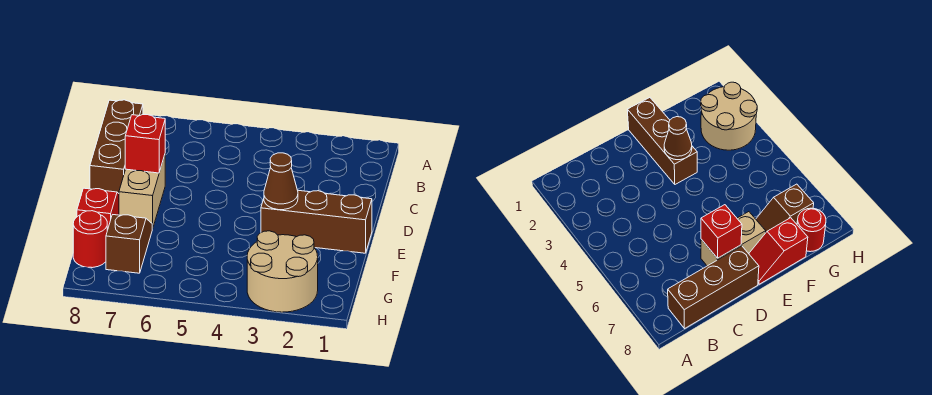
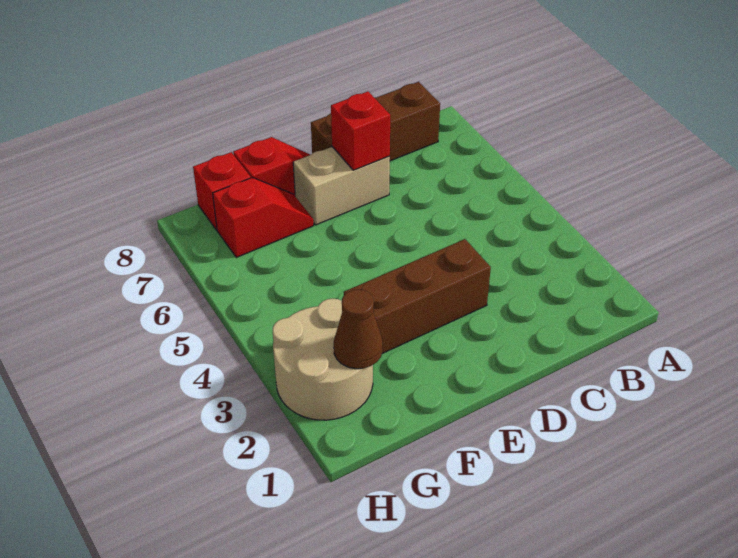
brown 1x3 brick [261,190,372,253] -> brown 1x3 brick turned to [344,239,491,354]
brown 1x1 cone [264,153,298,210] -> brown 1x1 cone moved to [334,289,383,369]
brown 1x2 slope [106,215,152,273] -> red 1x2 slope [213,178,314,257]
red 1x1 round brick [73,211,107,268] -> red 1x1 brick [193,152,251,230]

